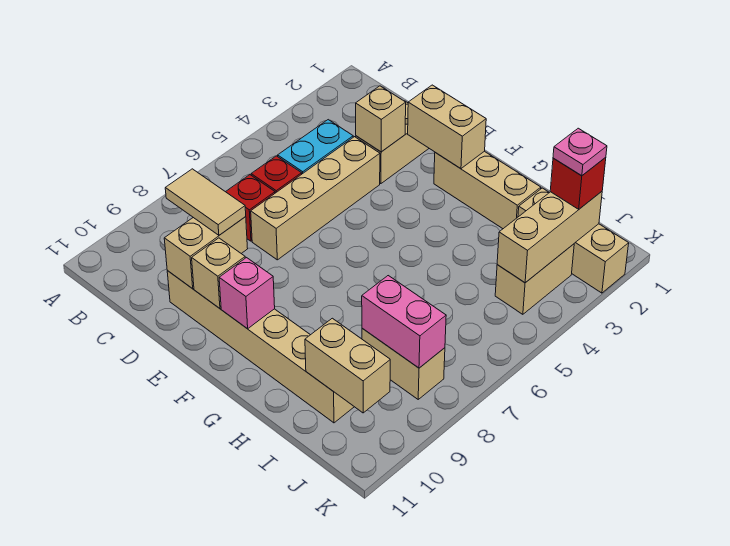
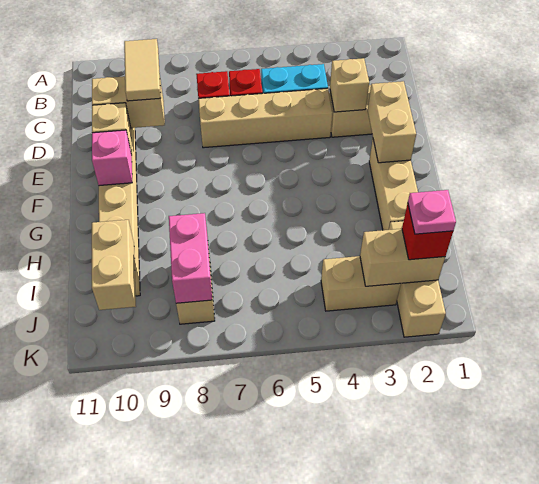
tan 1x3 brick [497,192,602,283] -> tan 1x2 brick [360,229,445,286]

